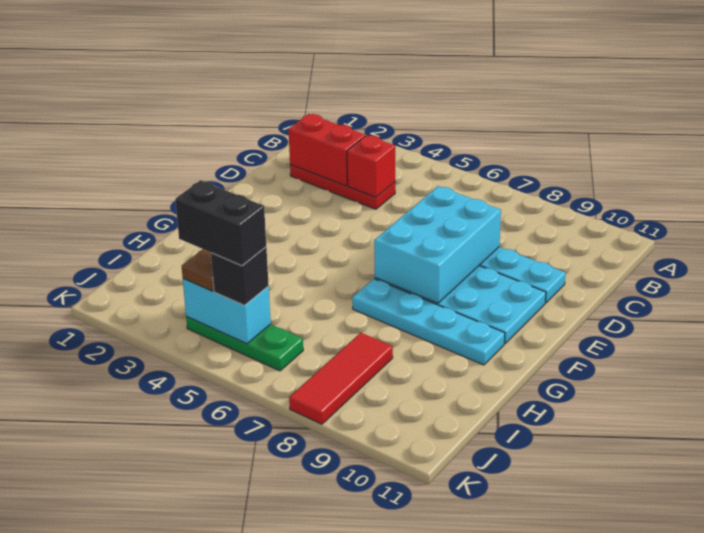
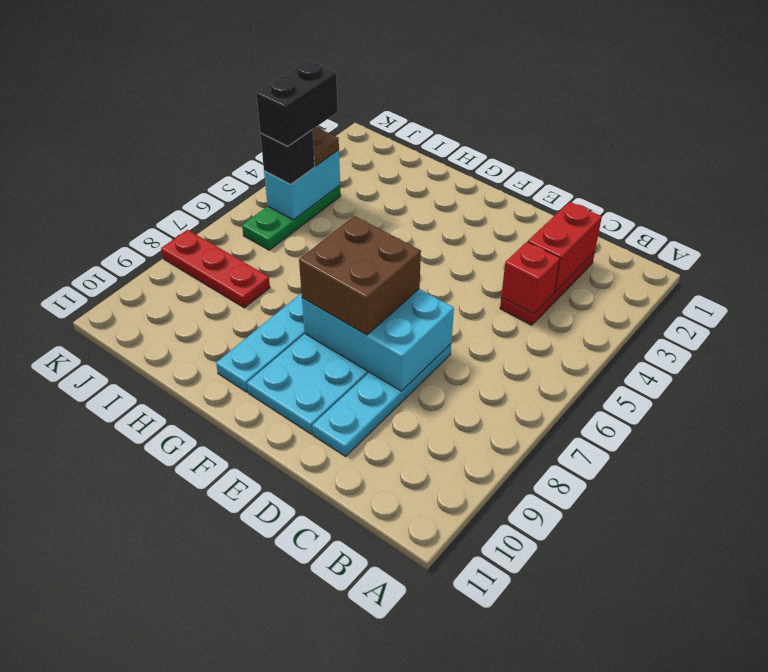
none -> brown 2x2 brick [299,216,421,335]
red 1x3 tile [289,333,393,424] -> red 1x3 plate [161,230,270,308]

